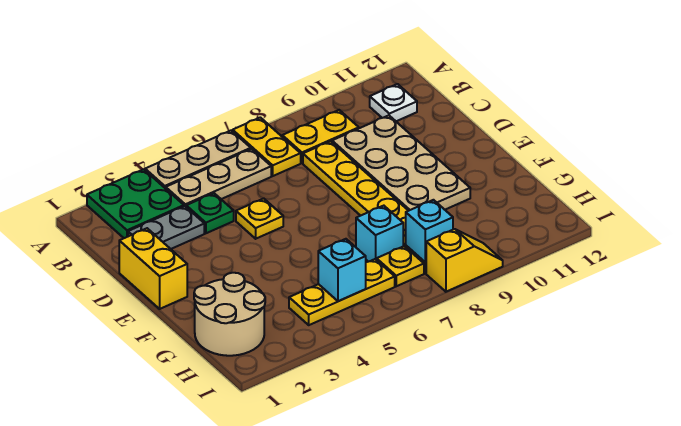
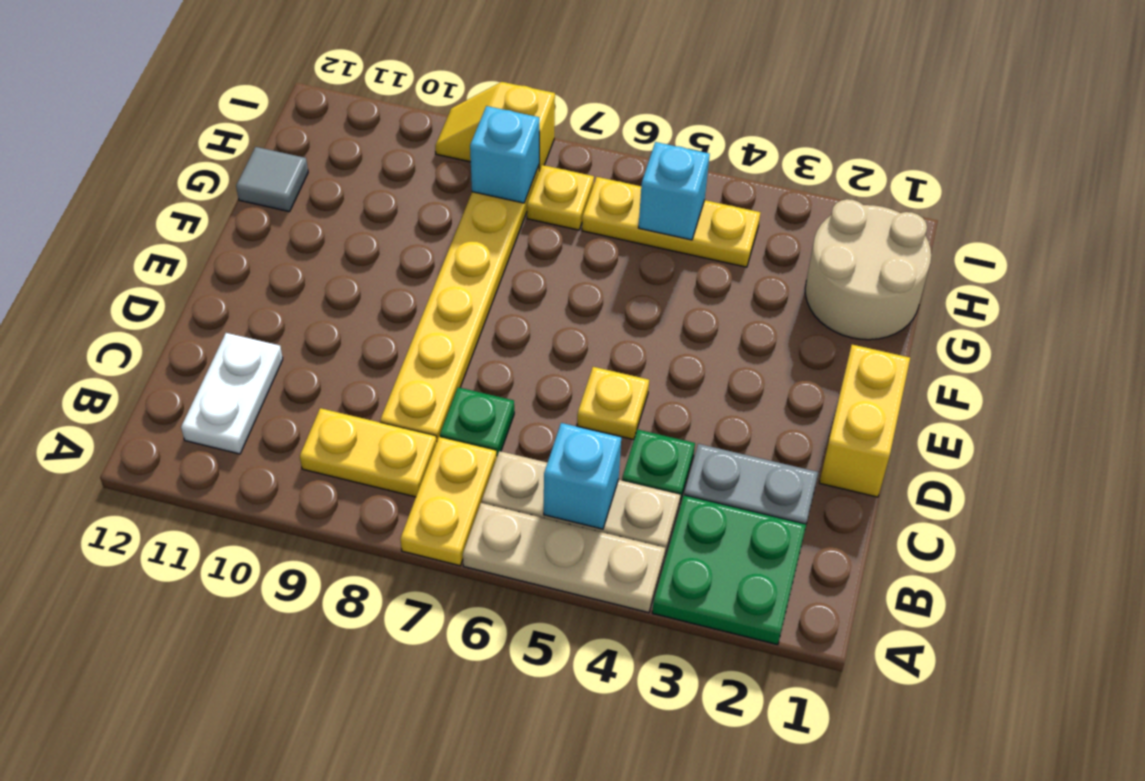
white 1x1 plate [370,84,417,121] -> white 1x2 plate [181,333,283,454]
none -> green 1x1 plate [440,387,514,456]
tan 2x4 plate [332,115,470,211] -> none
cyan 1x1 brick [356,206,403,262] -> cyan 1x1 brick moved to [544,423,621,529]
none -> grey 1x1 tile [236,147,308,212]

